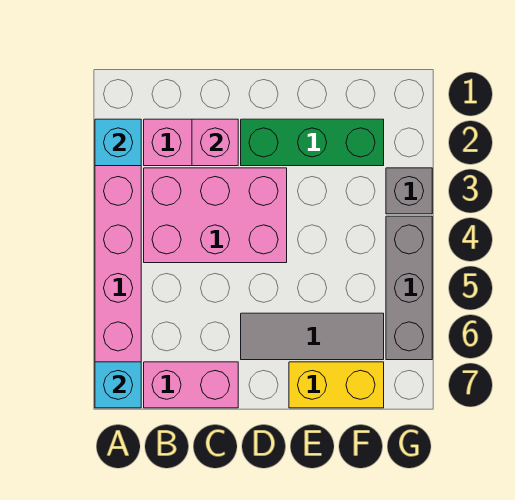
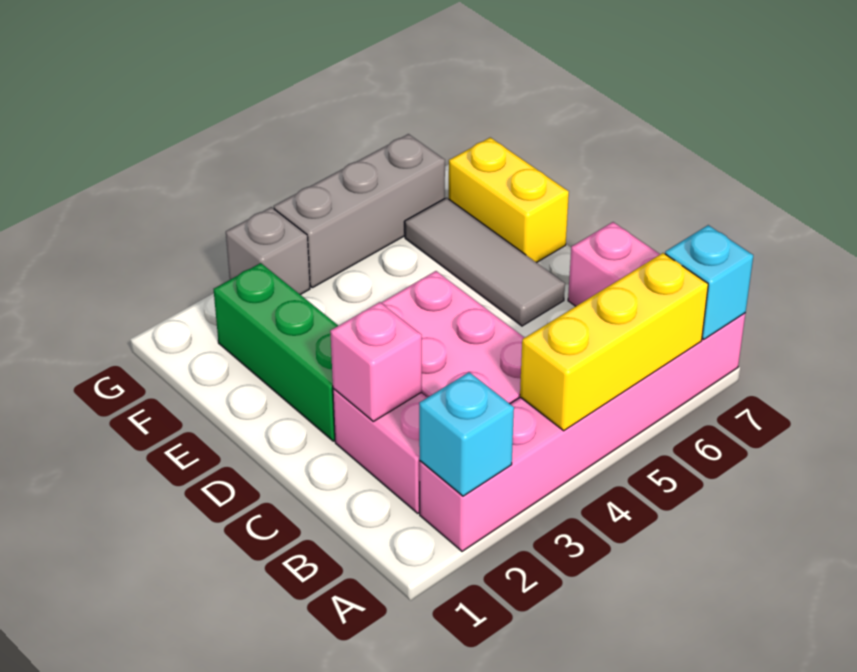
none -> yellow 1x3 brick [520,253,708,431]

